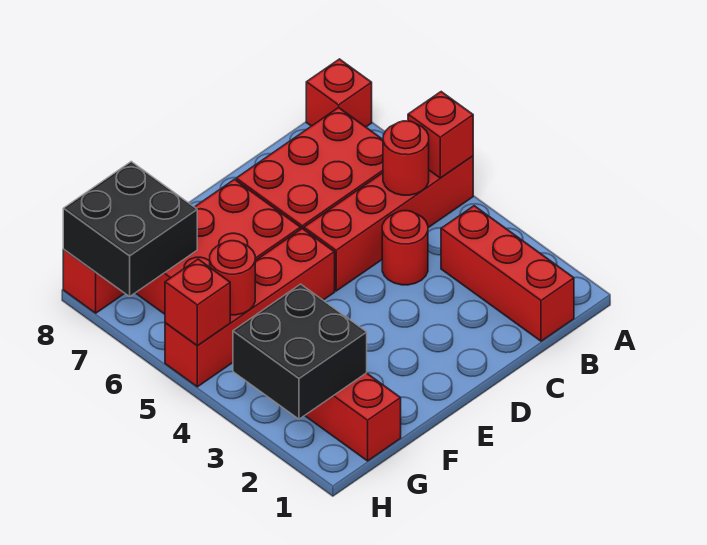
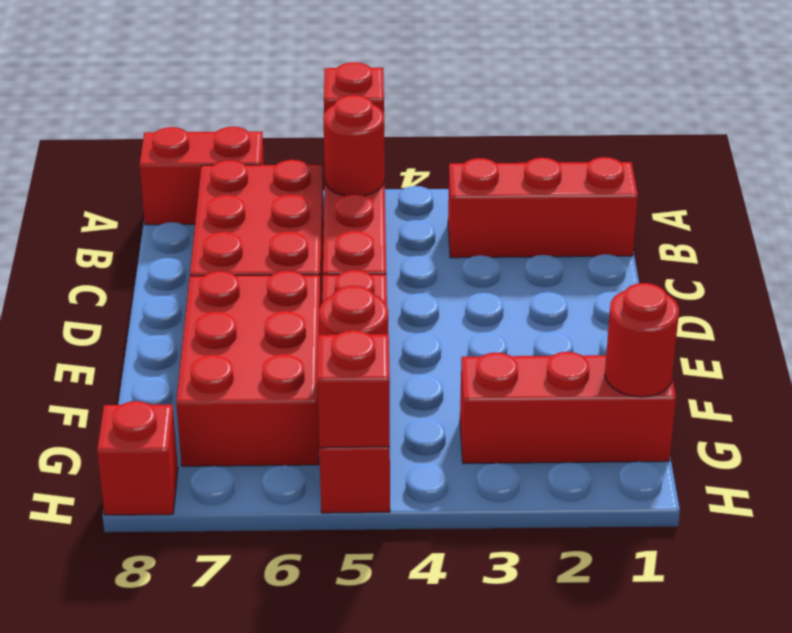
red 1x1 brick [306,59,372,127] -> red 1x2 brick [139,127,264,225]
red 1x1 round brick [382,211,428,285] -> red 1x1 round brick moved to [605,283,679,397]
black 2x2 brick [233,284,367,419] -> none
black 2x2 brick [63,162,197,296] -> none

